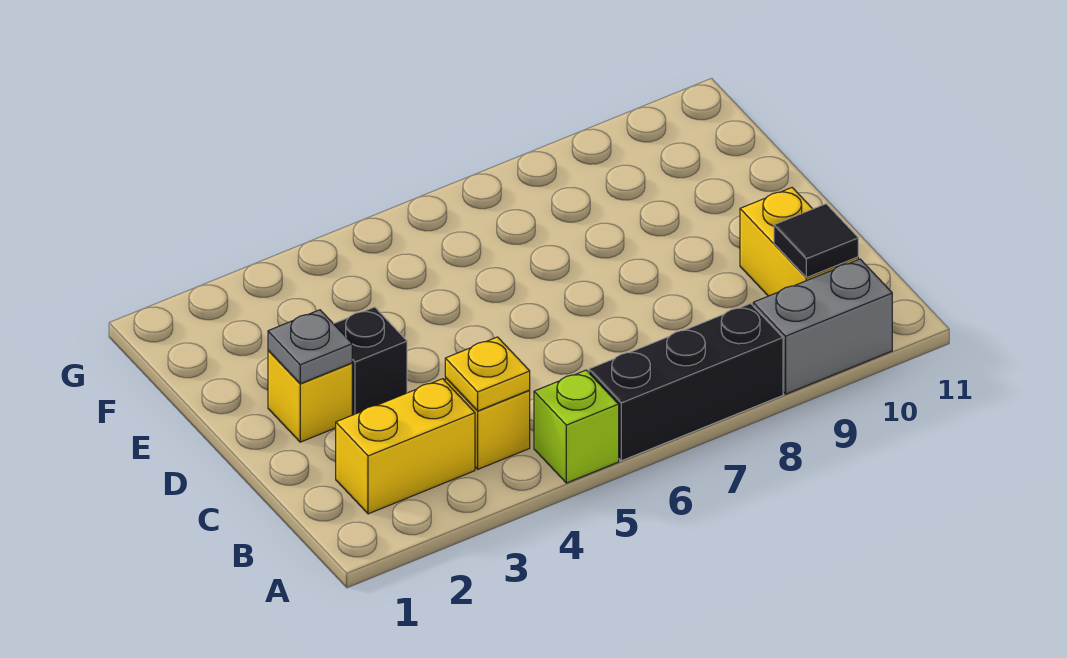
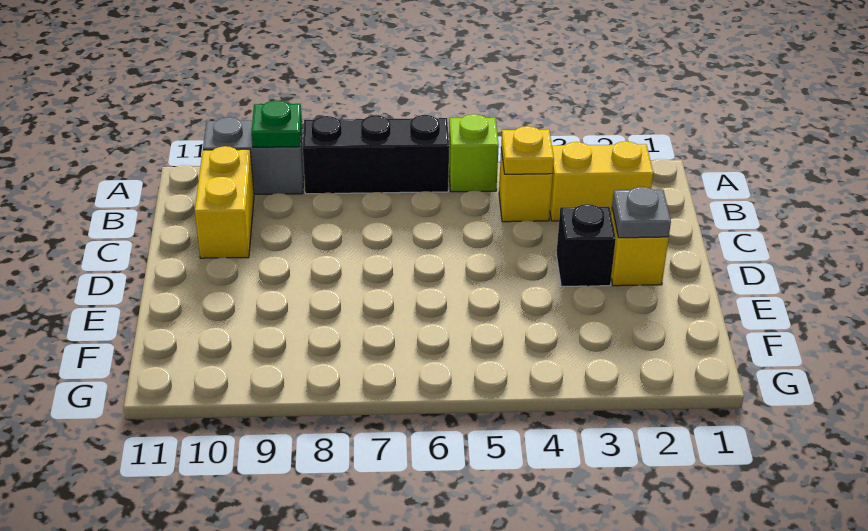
none -> green 1x1 plate [252,100,302,147]
black 1x1 tile [774,204,858,278] -> none

